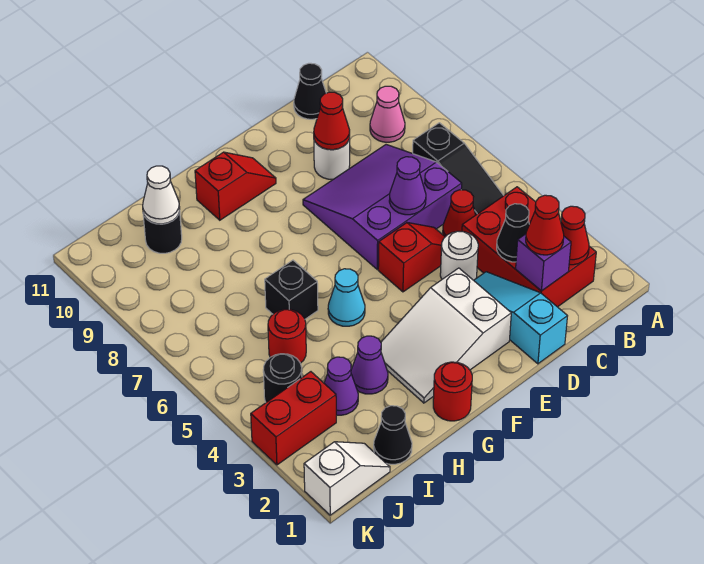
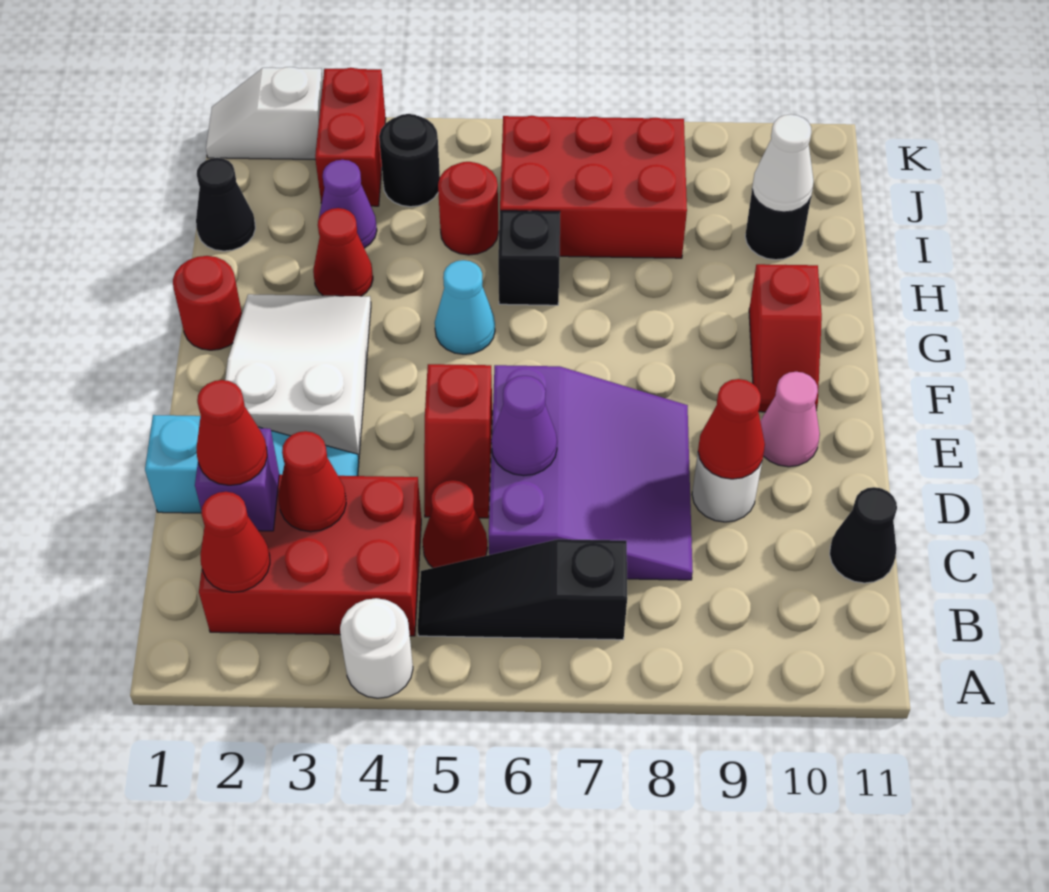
pink 1x1 cone [370,86,405,142] -> pink 1x1 cone moved to [760,372,820,467]
black 1x1 cone [497,204,529,262] -> red 1x1 cone [278,431,346,532]
white 1x1 round brick [440,231,478,280] -> white 1x1 round brick moved to [340,598,413,698]
purple 1x1 cone [351,336,388,394] -> red 1x1 cone [313,208,373,296]
none -> red 2x3 brick [500,116,687,258]
white 1x2 slope [304,442,390,515] -> white 1x2 slope turned to [206,67,323,159]

